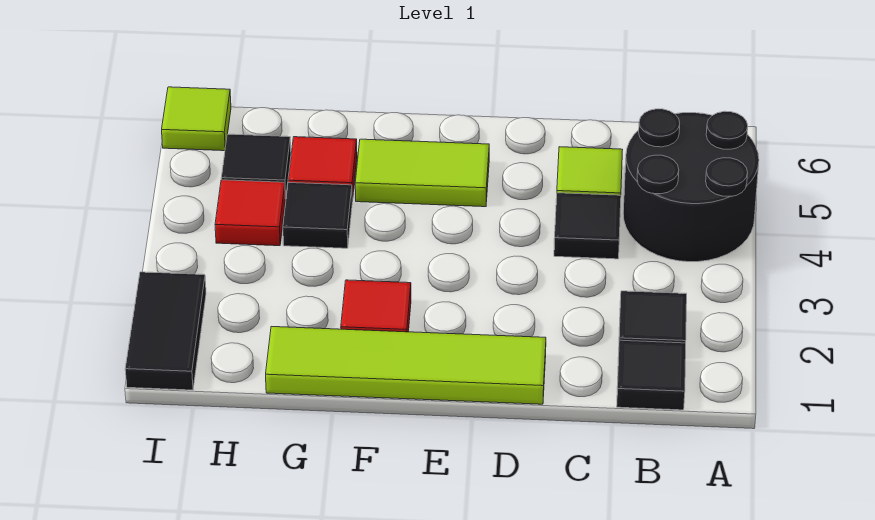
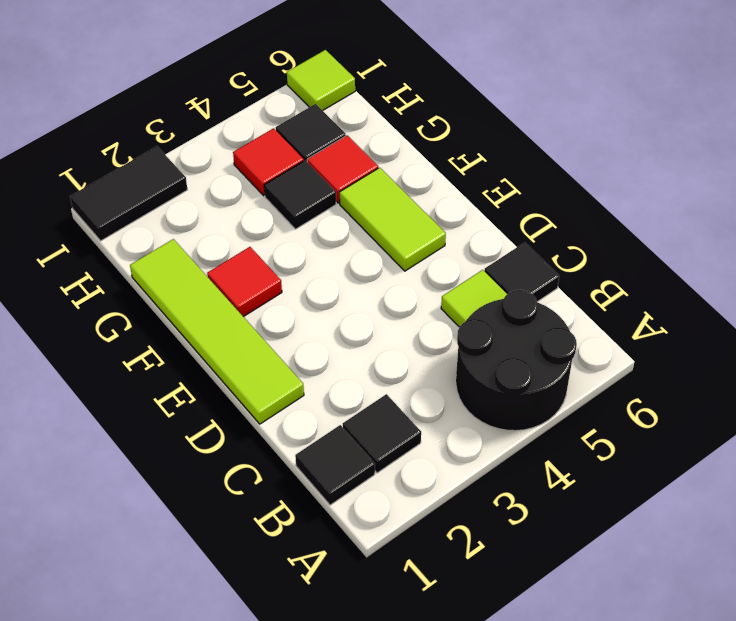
black 1x1 tile [554,193,621,259] -> black 1x1 tile moved to [485,242,559,302]

